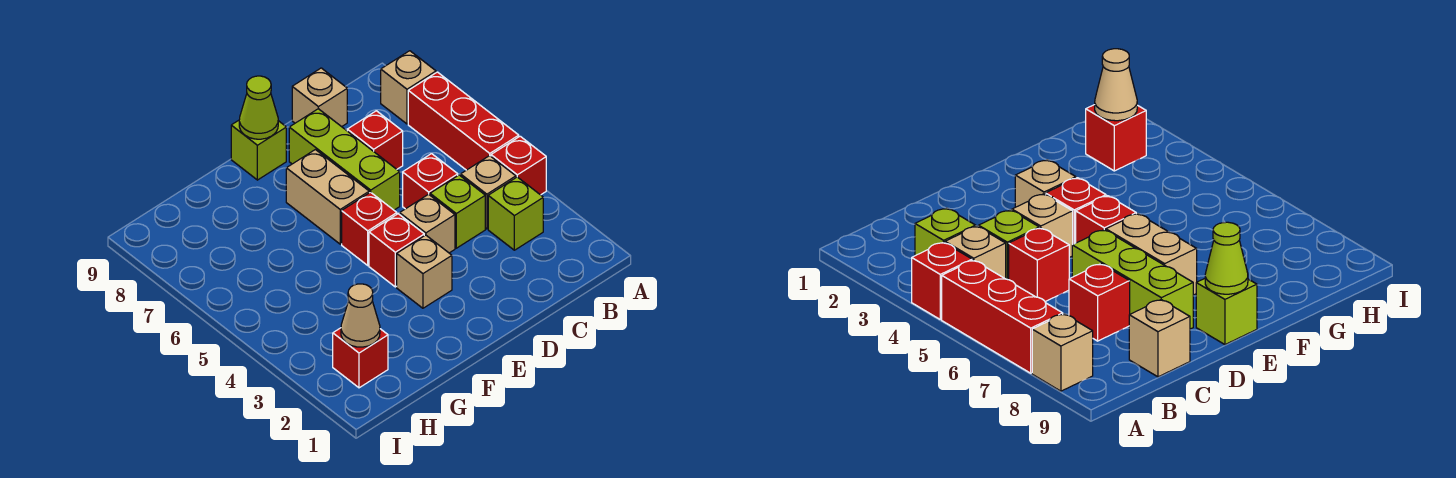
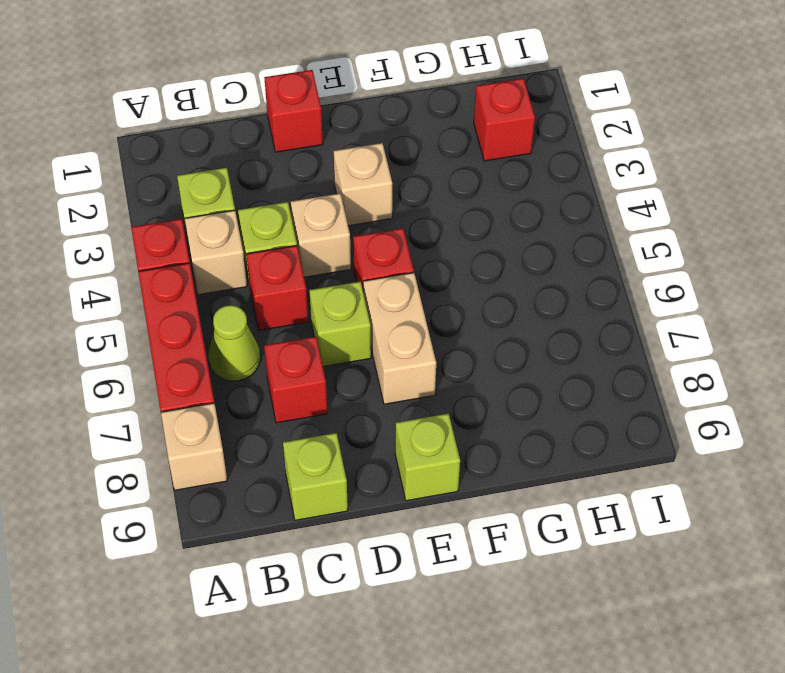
tan 1x1 brick [292,68,347,127] -> lime 1x1 brick [283,433,348,520]
lime 1x3 brick [289,109,400,210] -> lime 1x1 brick [309,282,371,367]
red 1x1 brick [369,214,424,287] -> red 1x1 brick moved to [264,70,323,152]
lime 1x1 cone [239,76,278,139] -> lime 1x1 cone moved to [208,305,260,381]
tan 1x1 cone [341,284,380,347] -> none

